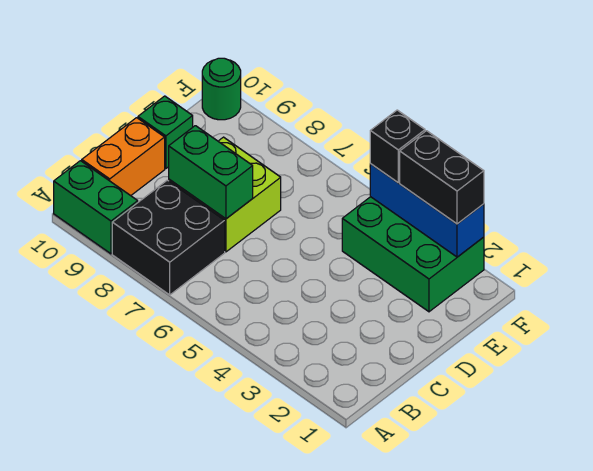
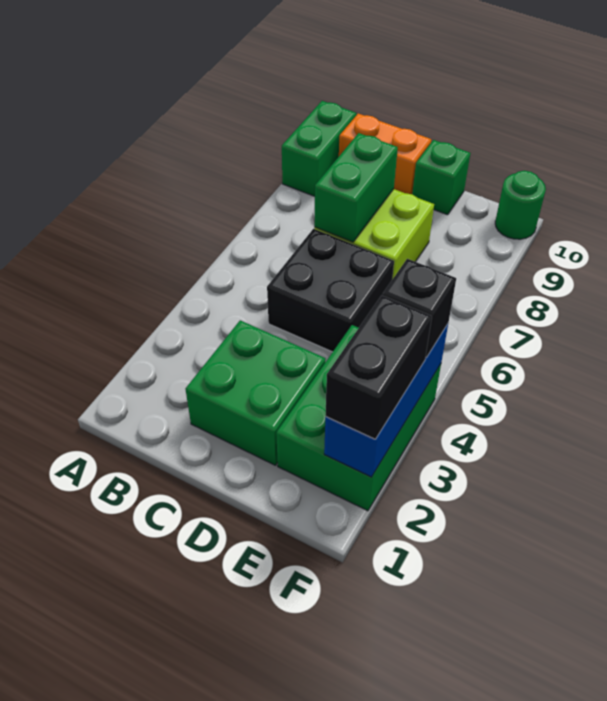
black 2x2 brick [112,180,225,295] -> black 2x2 brick moved to [267,229,394,352]
none -> green 2x2 brick [186,320,326,465]

